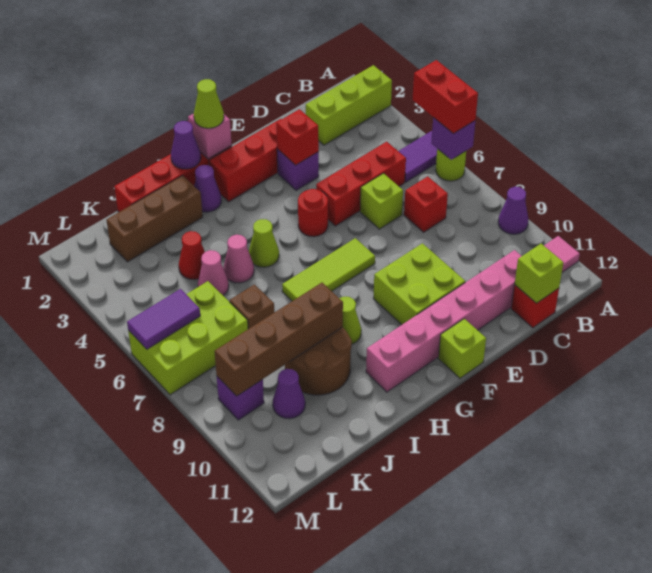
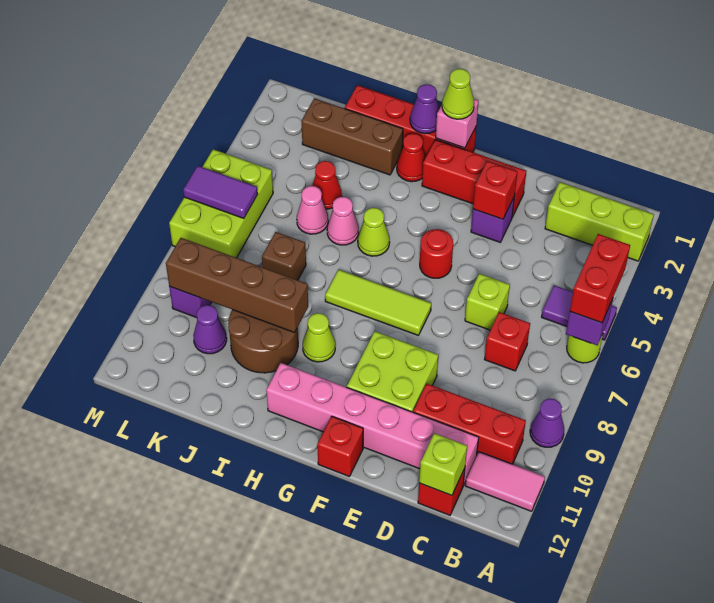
red 1x3 brick [316,142,406,226] -> red 1x3 brick moved to [413,384,526,464]
lime 1x1 brick [438,319,486,378] -> red 1x1 brick [317,416,363,477]
purple 1x1 cone [194,165,222,212] -> red 1x1 cone [397,133,426,182]
lime 2x3 brick [128,281,248,395] -> lime 2x3 brick turned to [169,149,273,258]

